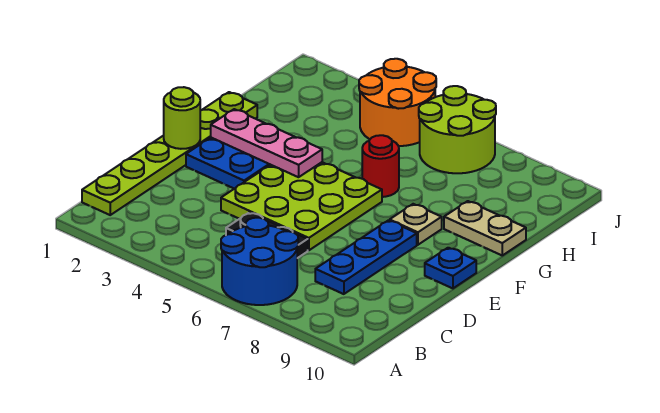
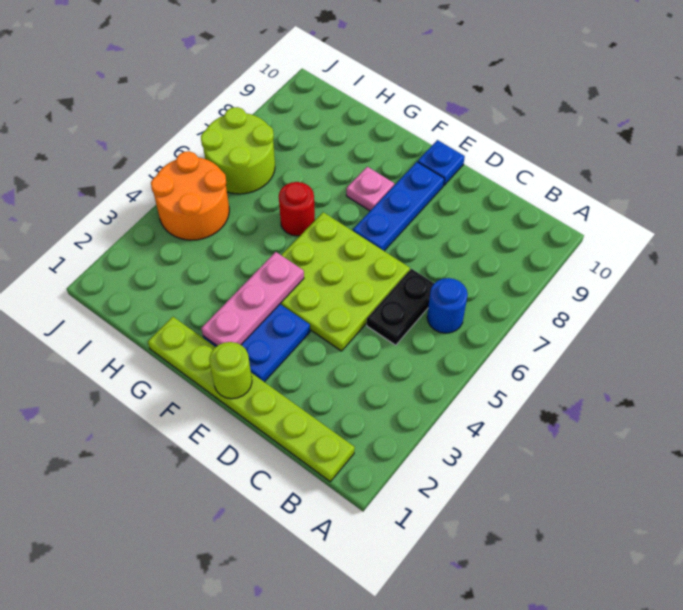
blue 2x2 round brick [221,218,298,305] -> blue 1x1 round brick [427,278,468,333]
blue 1x3 plate [315,220,417,294] -> blue 1x3 plate turned to [353,162,444,251]
tan 1x1 plate [390,204,442,245] -> pink 1x1 plate [346,167,394,211]
tan 1x2 plate [444,201,526,255] -> none

